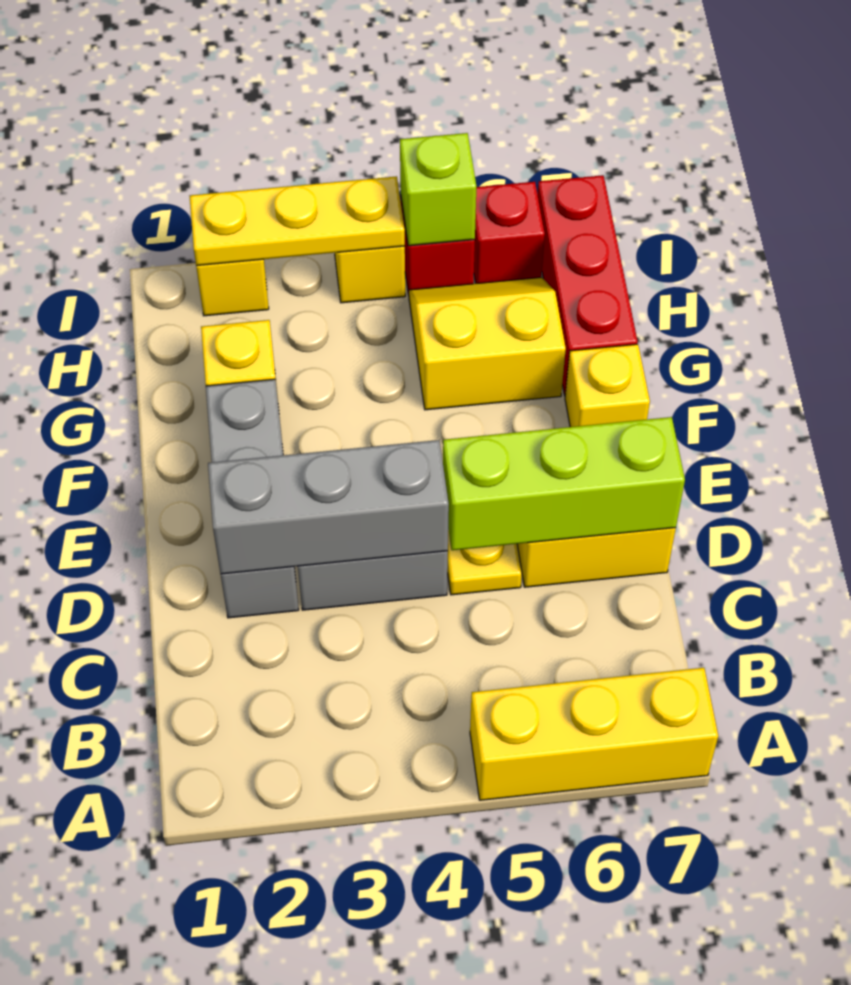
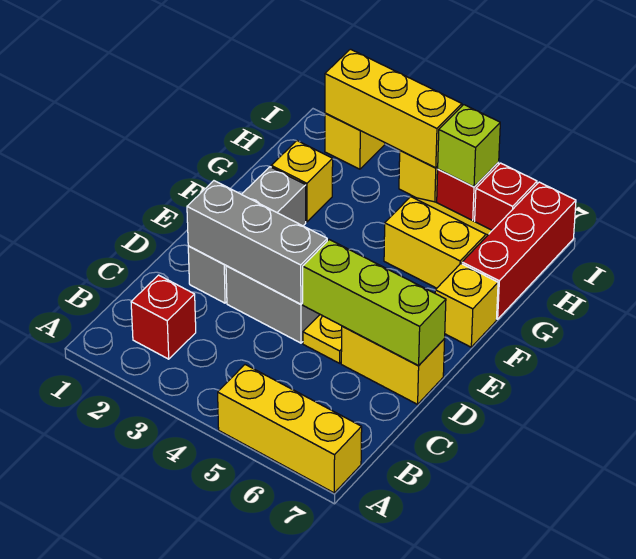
none -> red 1x1 brick [131,275,196,359]
yellow 1x3 plate [190,176,405,266] -> yellow 1x3 brick [325,49,462,168]

